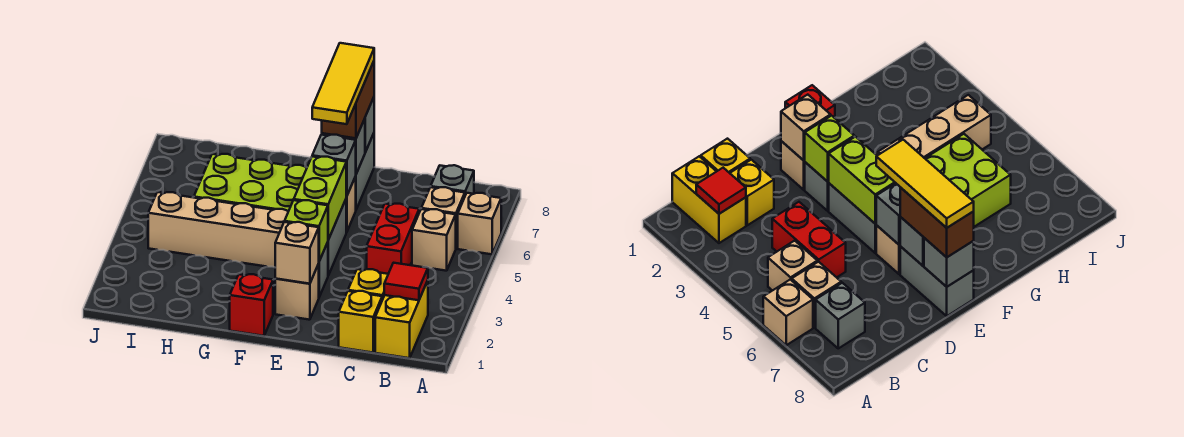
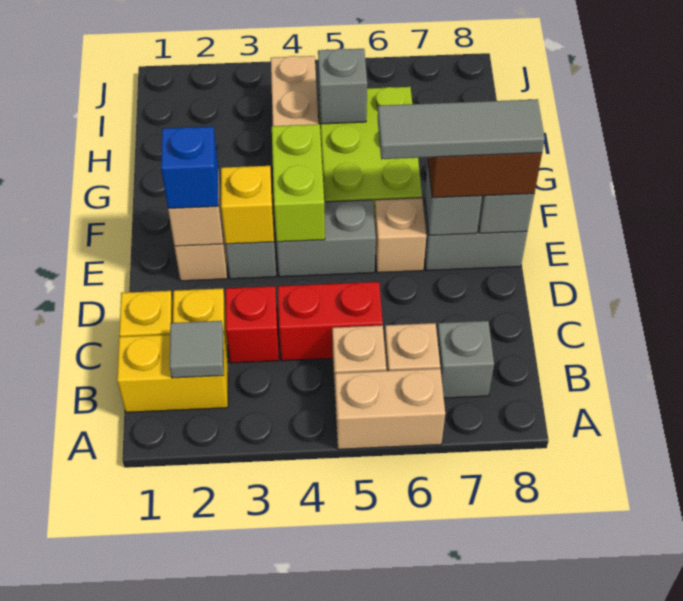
tan 1x1 brick [458,193,501,254] -> tan 1x2 brick [335,369,445,449]
red 1x1 tile [384,263,428,300] -> grey 1x1 tile [170,321,224,378]
none -> blue 1x1 brick [161,127,218,208]
lime 1x1 brick [285,200,328,261] -> yellow 1x1 brick [221,166,274,244]
lime 1x2 brick [294,157,347,240] -> lime 1x2 brick turned to [272,124,325,242]
grey 1x1 brick [312,135,356,196] -> grey 1x1 brick moved to [318,48,367,124]
yellow 1x3 tile [312,43,374,124] -> grey 1x3 tile [378,99,545,159]
red 1x1 brick [230,274,273,336] -> red 1x1 brick moved to [226,286,279,363]

